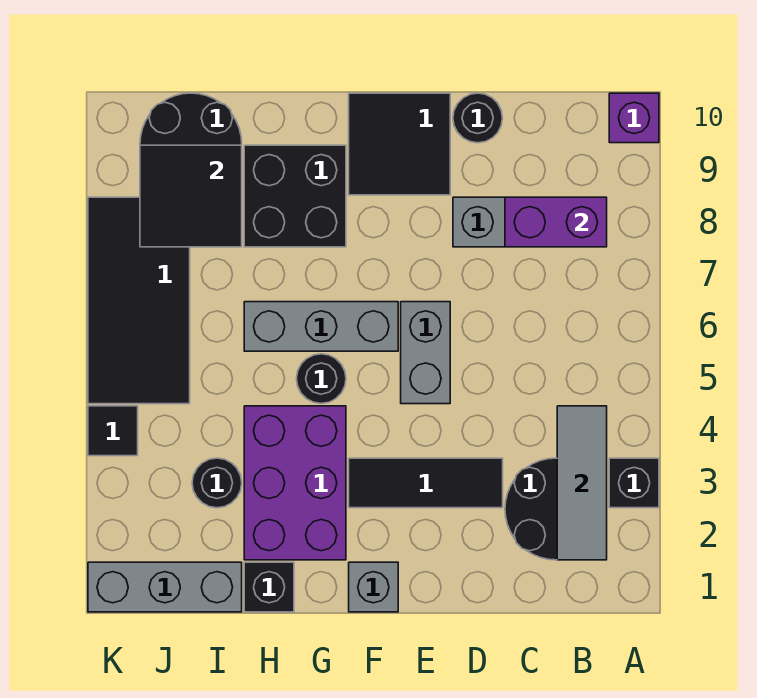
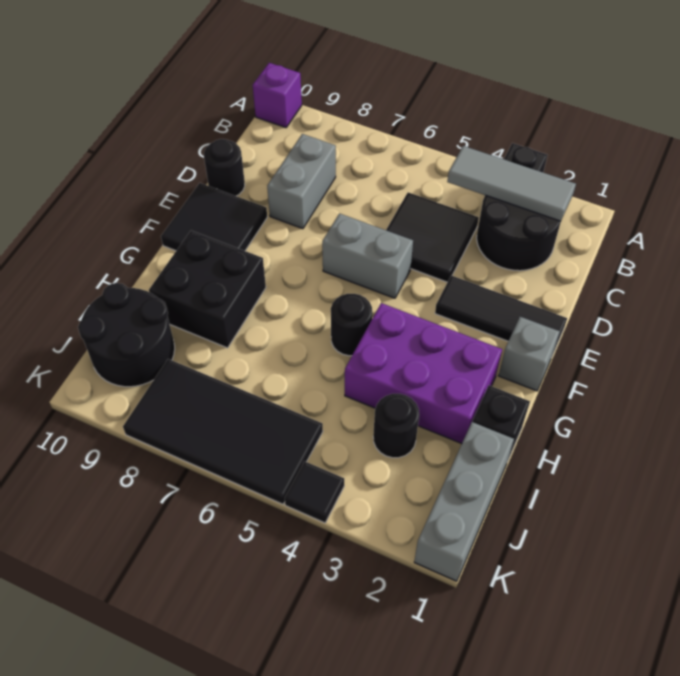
purple 1x2 brick [505,197,607,247] -> none
black 1x3 tile [349,458,503,508] -> black 1x3 tile turned to [435,276,567,355]
grey 1x3 brick [244,302,398,351] -> none
black 2x2 tile [140,145,242,247] -> black 2x2 tile moved to [386,193,479,282]

